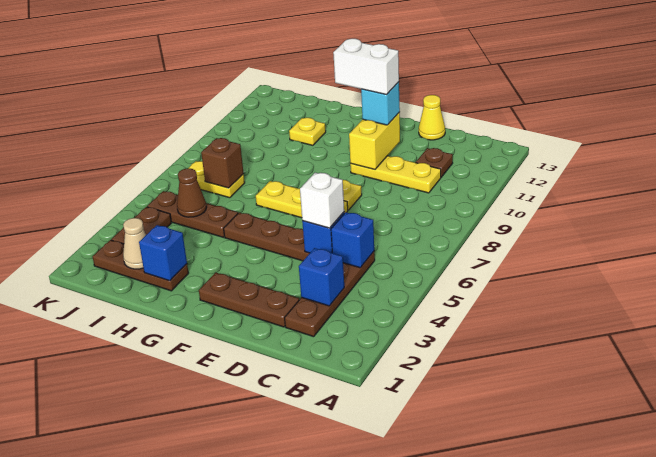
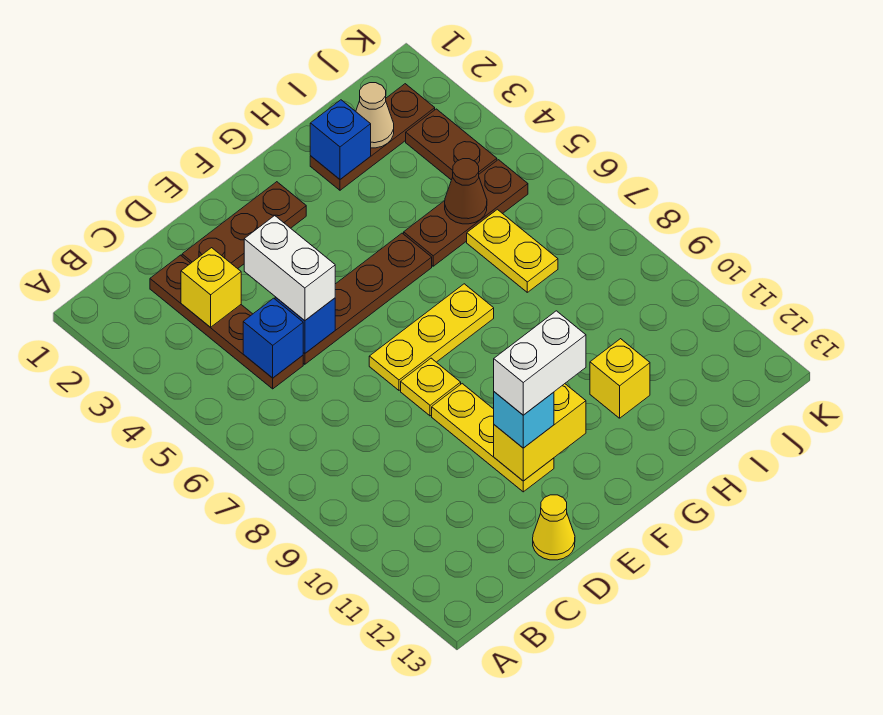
blue 1x1 brick [299,248,344,306] -> yellow 1x1 brick [181,248,241,327]
yellow 1x3 plate [350,156,441,193] -> yellow 1x3 plate turned to [432,384,554,492]
brown 1x1 plate [416,148,453,177] -> none
white 1x1 brick [300,173,344,228] -> white 1x2 brick [244,216,335,321]
yellow 1x2 brick [349,112,400,169] -> yellow 1x2 brick turned to [494,384,586,481]
yellow 1x1 plate [289,118,326,145] -> yellow 1x1 brick [590,339,650,418]
yellow 1x2 plate [189,161,245,198] -> yellow 1x2 plate turned to [467,209,558,292]
brown 1x1 brick [201,138,244,188] -> none

